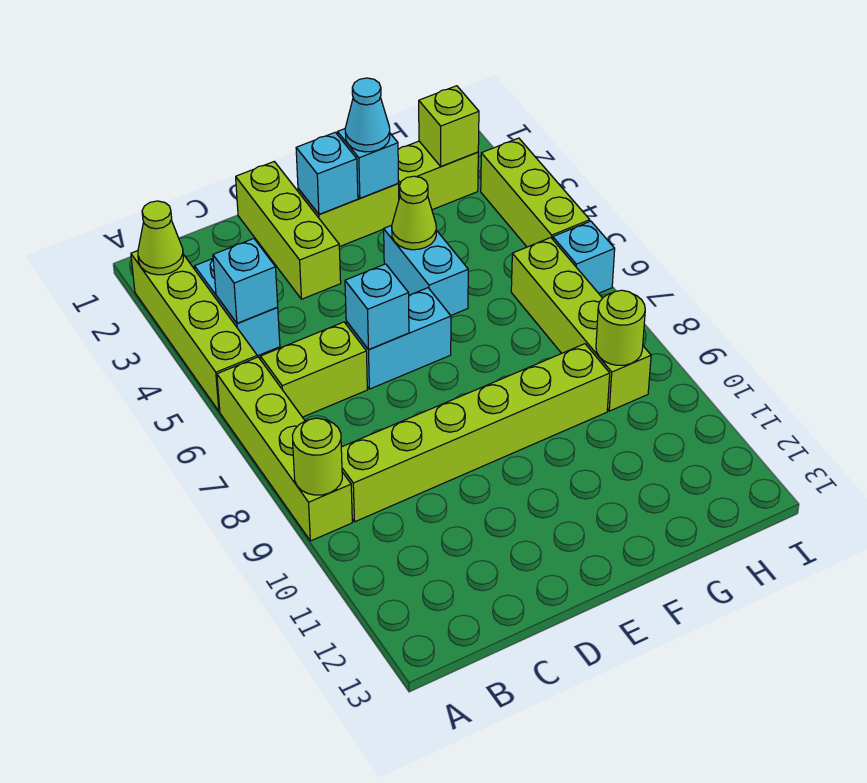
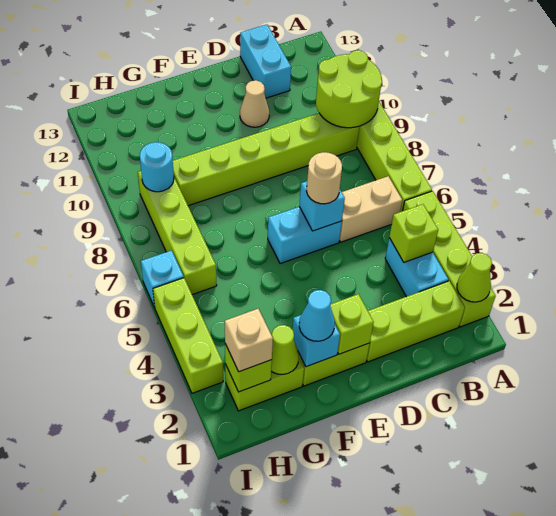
lime 1x1 round brick [292,418,342,495] -> lime 2x2 round brick [316,50,382,128]
cyan 1x1 brick [213,239,278,323] -> lime 1x1 brick [389,204,438,262]
lime 1x2 brick [261,322,367,417] -> tan 1x2 brick [339,176,402,242]
lime 1x3 brick [236,162,341,299] -> lime 1x3 brick turned to [366,281,465,362]
none -> tan 1x1 round brick [307,152,342,204]
none -> tan 1x1 cone [240,80,269,127]
cyan 1x1 brick [296,132,358,214] -> lime 1x1 brick [330,294,374,354]
cyan 1x2 brick [384,225,468,315] -> cyan 1x2 brick moved to [240,24,291,98]
lime 1x1 cone [392,176,436,250] -> lime 1x1 cone moved to [271,325,299,374]
none -> tan 1x1 brick [225,309,273,372]
lime 1x1 round brick [596,290,645,365] -> cyan 1x1 round brick [140,142,174,192]

